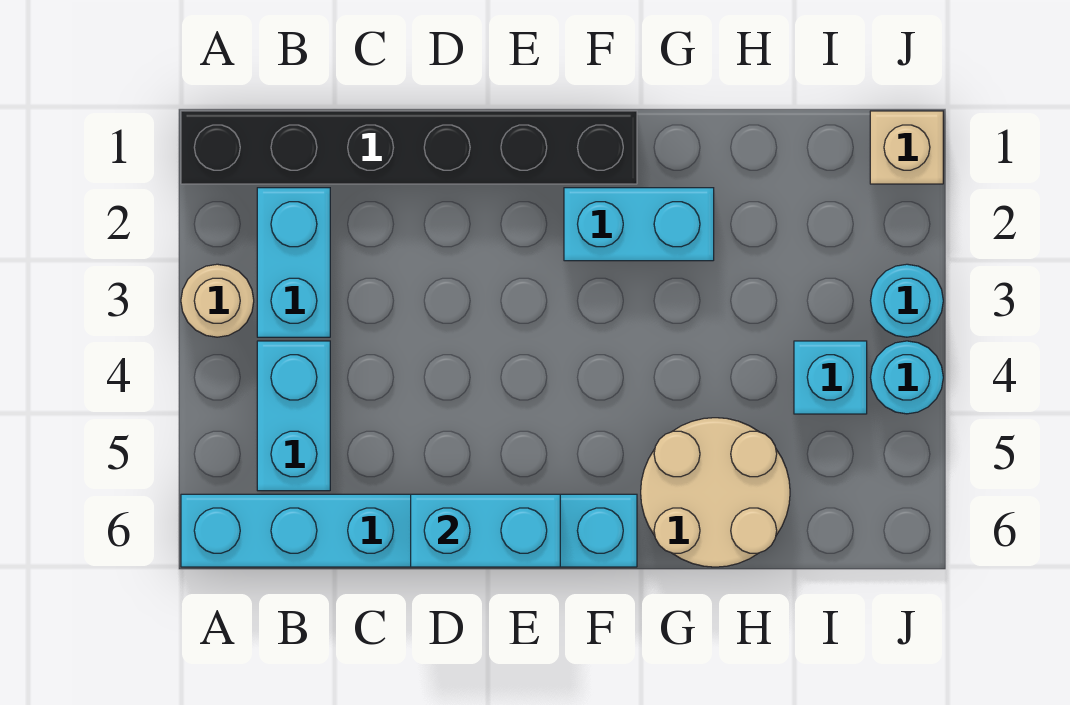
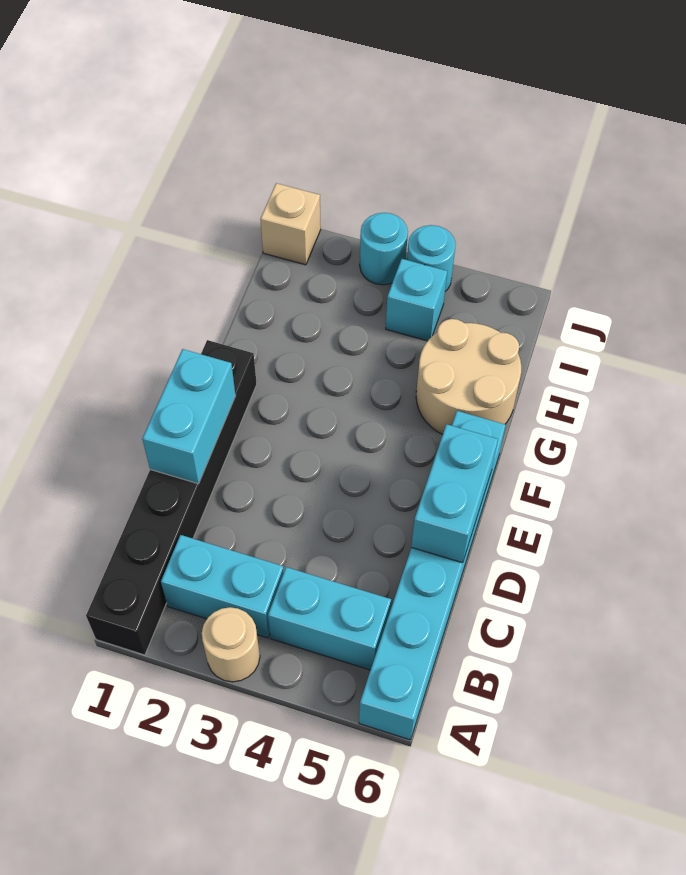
cyan 1x2 brick [564,188,714,261] -> cyan 1x2 brick moved to [142,349,236,484]

